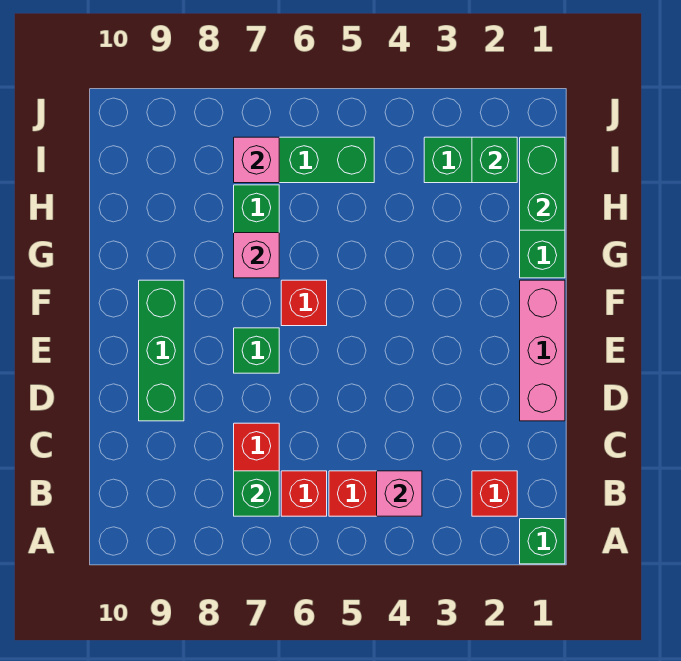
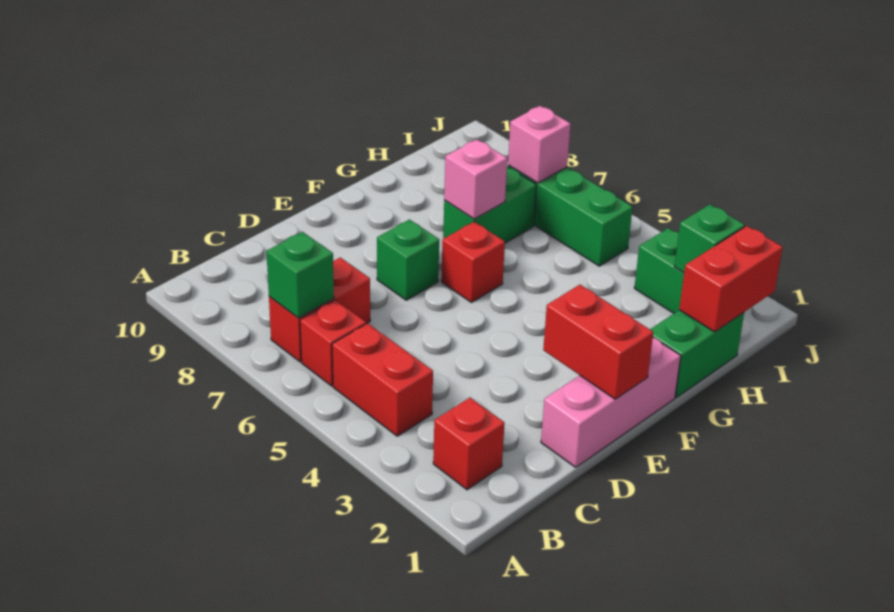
green 1x1 brick [520,519,565,564] -> none
pink 1x1 brick [377,471,422,516] -> none
green 1x3 brick [139,280,184,421] -> none
none -> red 1x2 brick [543,285,653,399]
green 1x2 brick [520,137,565,230] -> red 1x2 brick [679,226,783,332]

